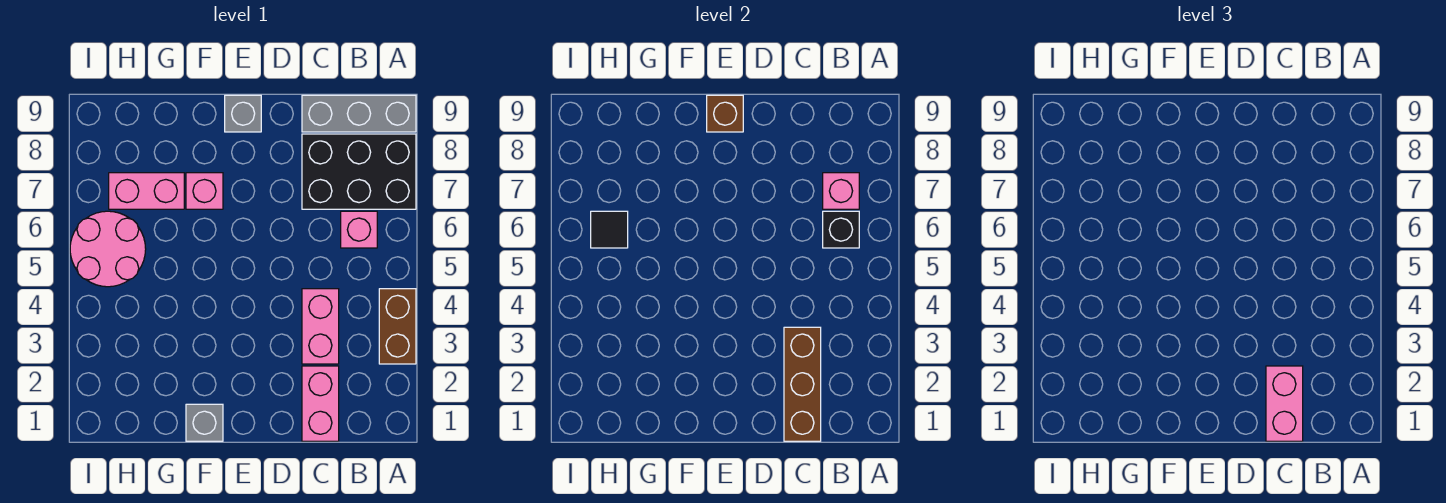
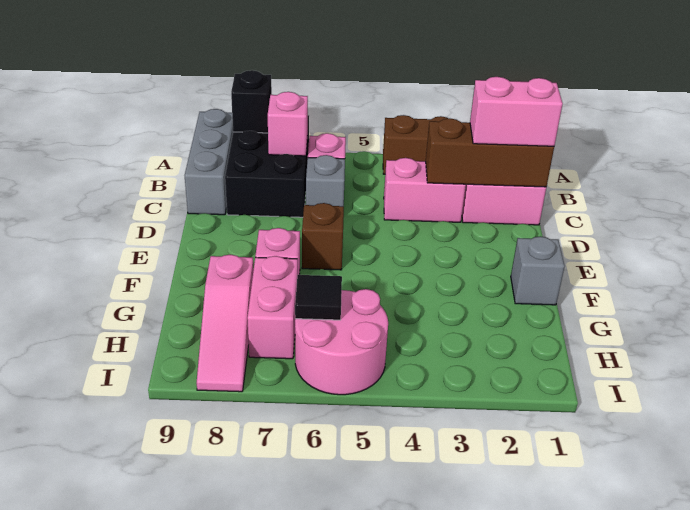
black 1x1 brick [823,211,859,248] -> black 1x1 brick moved to [231,70,272,133]
grey 1x1 brick [225,95,261,132] -> grey 1x1 brick moved to [306,155,345,206]
brown 1x1 brick [707,95,743,132] -> brown 1x1 brick moved to [302,203,344,270]
none -> pink 1x3 slope [197,255,254,392]

